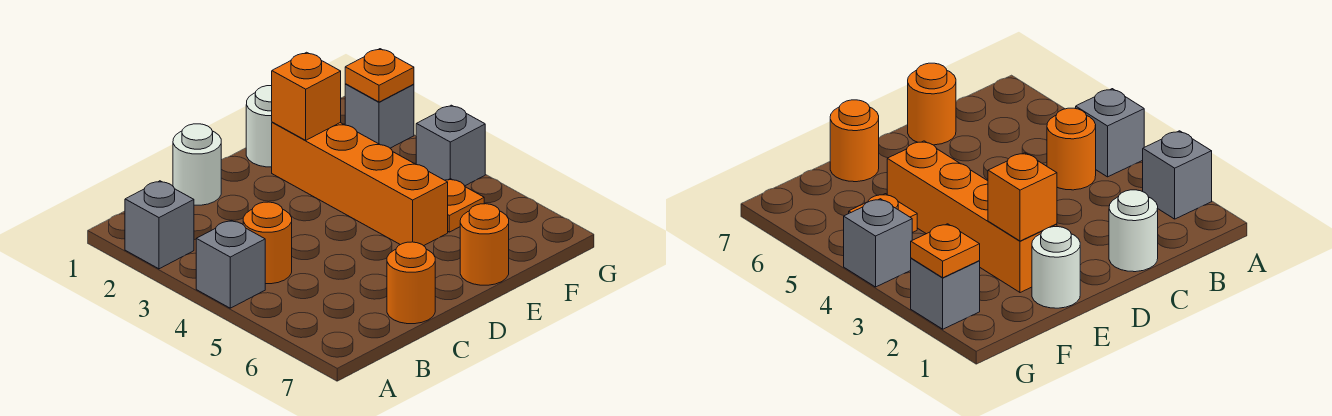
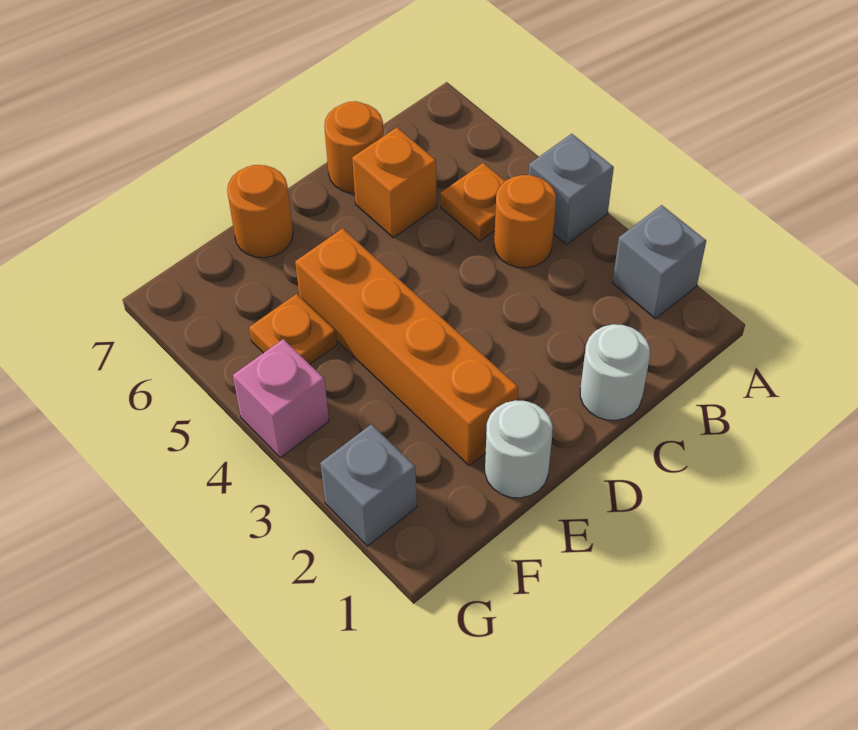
orange 1x1 brick [272,52,341,140] -> orange 1x1 brick moved to [352,128,437,238]
orange 1x1 plate [345,49,414,102] -> orange 1x1 plate moved to [441,163,505,241]
grey 1x1 brick [416,105,485,186] -> pink 1x1 brick [233,339,329,458]

